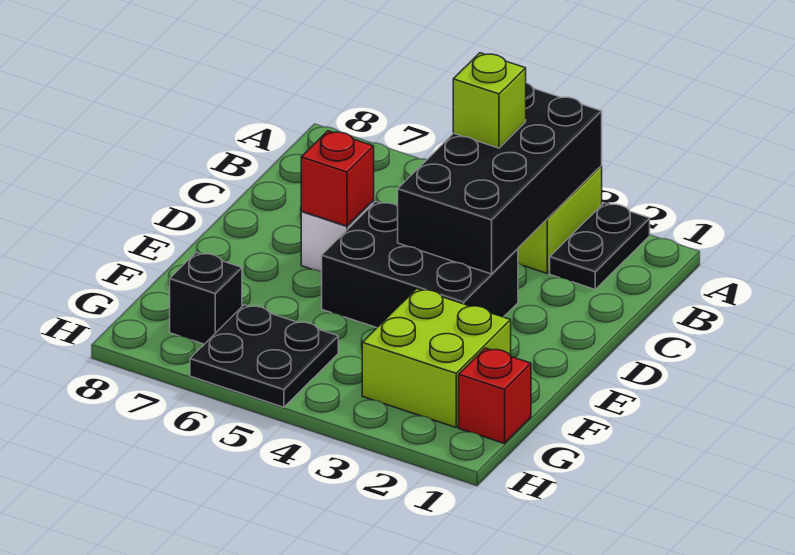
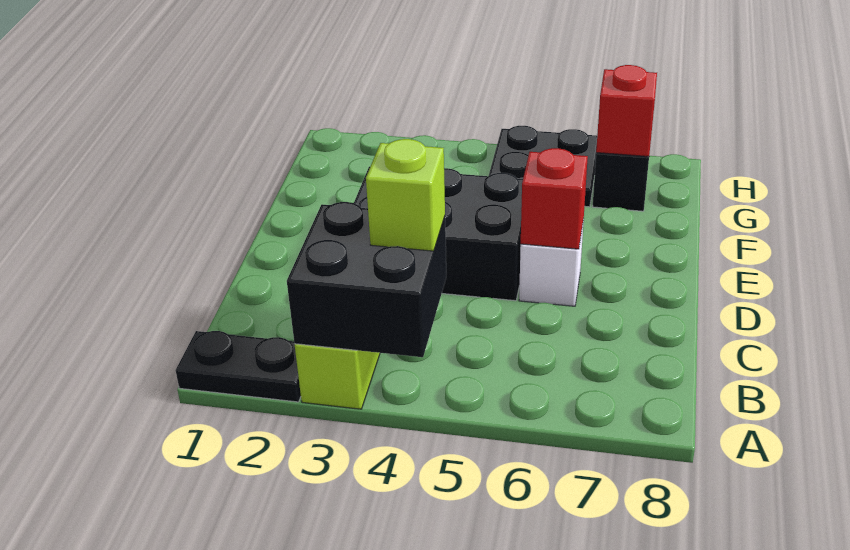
black 1x2 plate [550,203,650,289] -> black 1x2 plate turned to [175,331,301,402]
black 2x4 brick [398,83,602,274] -> black 2x2 brick [287,202,446,357]
lime 2x2 brick [362,289,511,427] -> none
red 1x1 brick [459,348,531,444] -> red 1x1 brick moved to [596,65,657,157]

